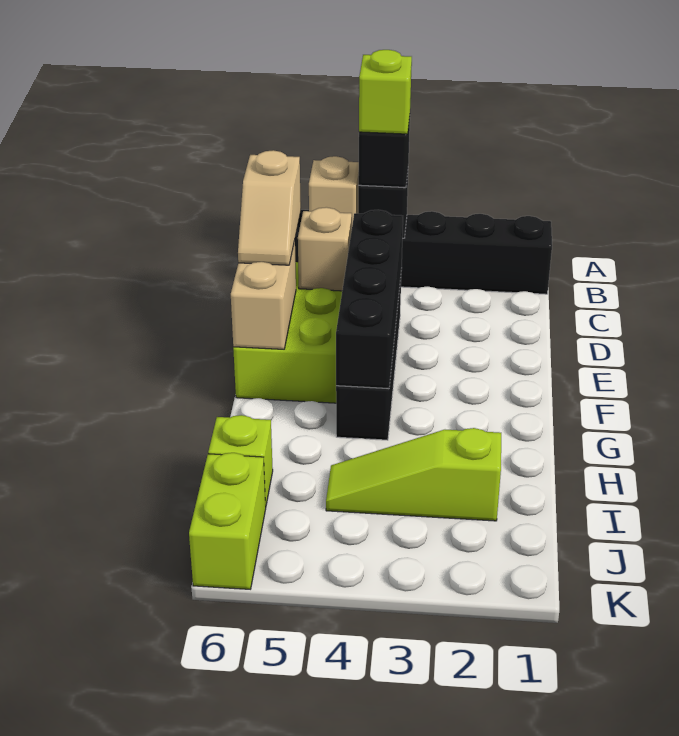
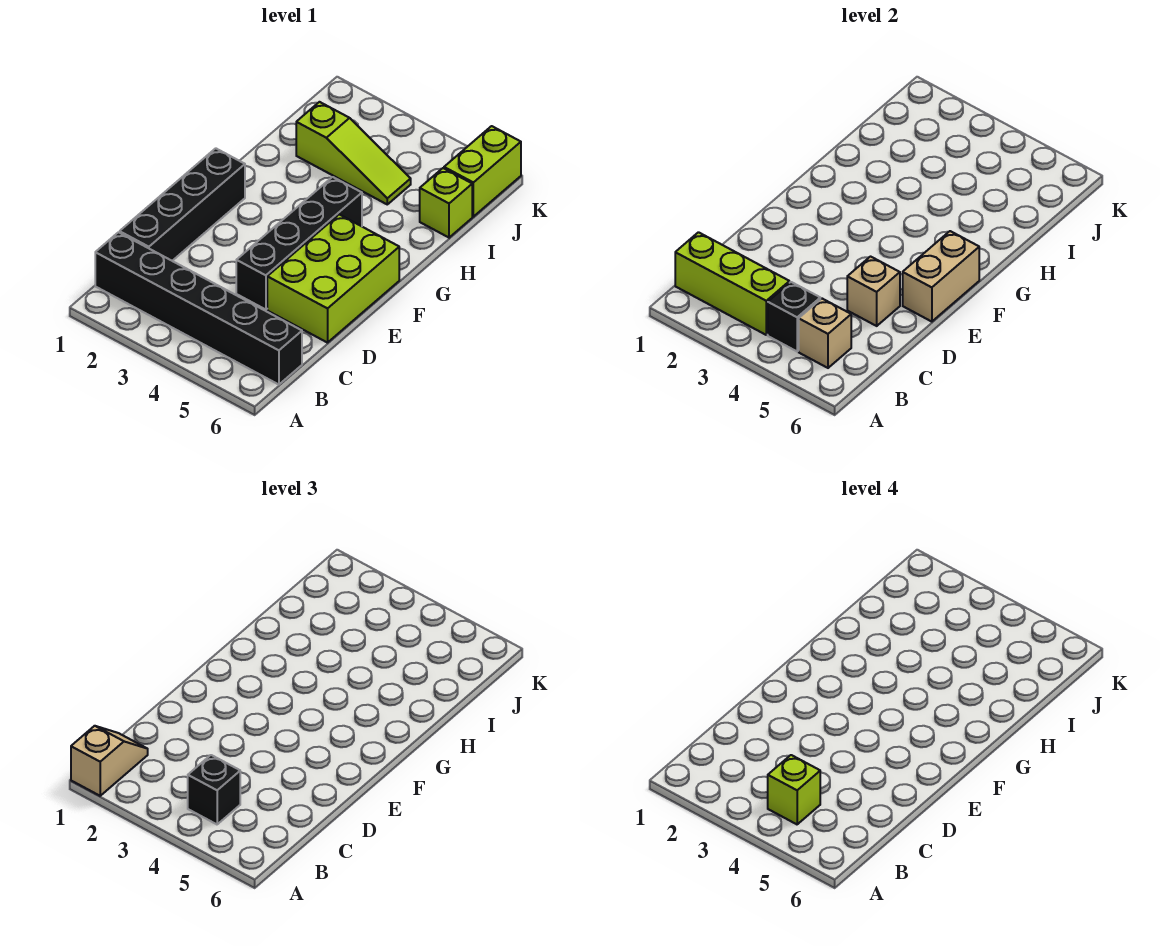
none -> lime 1x3 brick [675,232,789,335]
black 1x4 brick [336,210,403,389] -> black 1x4 brick moved to [120,148,245,261]
tan 1x2 slope [238,150,301,265] -> tan 1x2 slope moved to [71,726,148,796]

